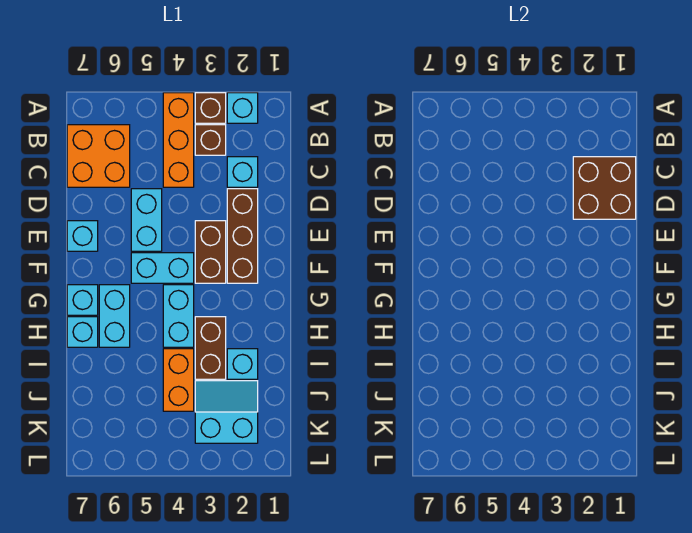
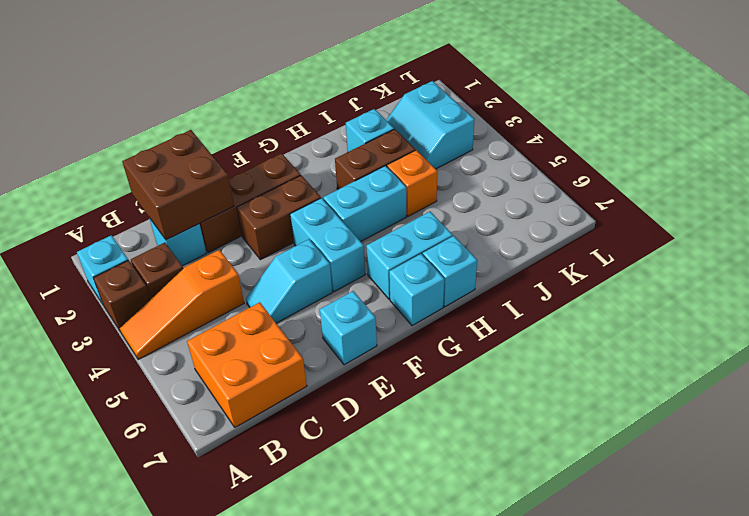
orange 1x3 brick [163,93,194,187] -> orange 1x3 slope [120,250,244,360]
cyan 1x2 brick [131,189,162,251] -> cyan 1x2 slope [246,239,332,323]
orange 1x2 brick [163,349,194,411] -> orange 1x1 brick [387,150,437,216]

